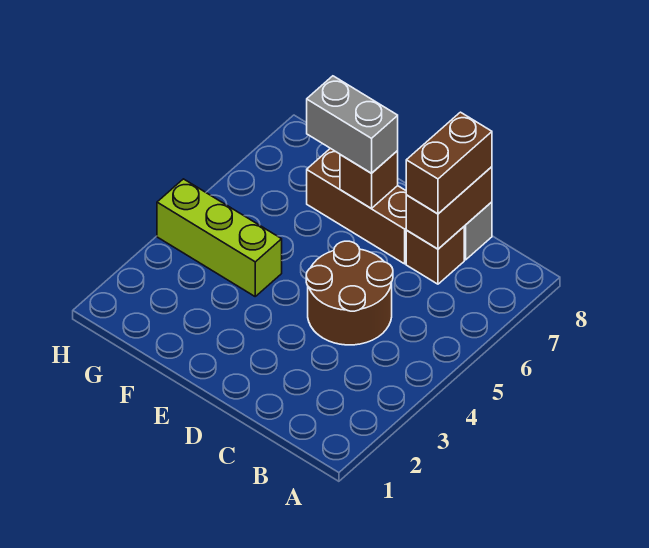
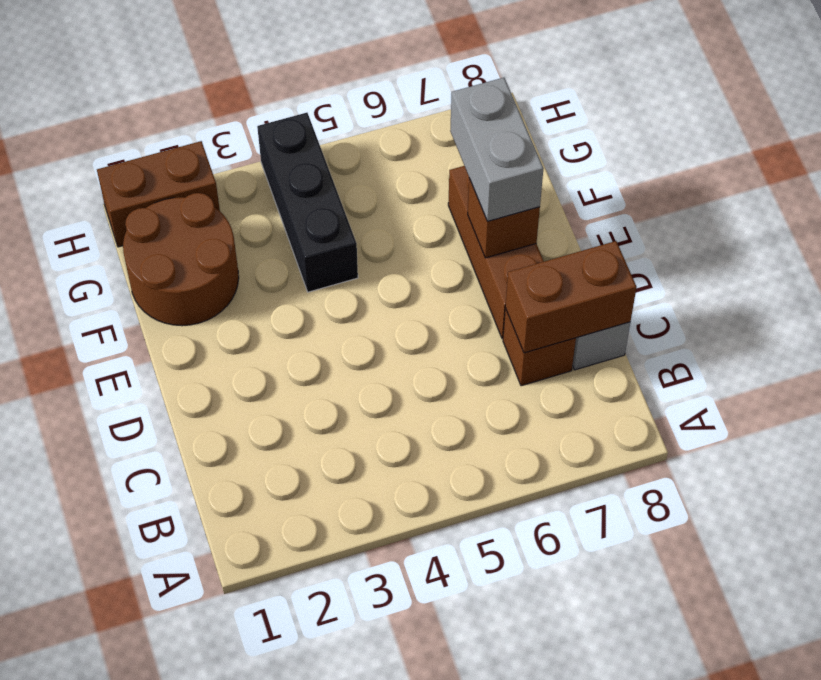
brown 2x2 round brick [306,241,393,345] -> brown 2x2 round brick moved to [123,193,239,326]
brown 1x2 brick [406,112,492,214] -> brown 1x2 brick moved to [97,141,220,247]
lime 1x3 brick [157,179,282,296] -> black 1x3 brick [257,113,358,292]

